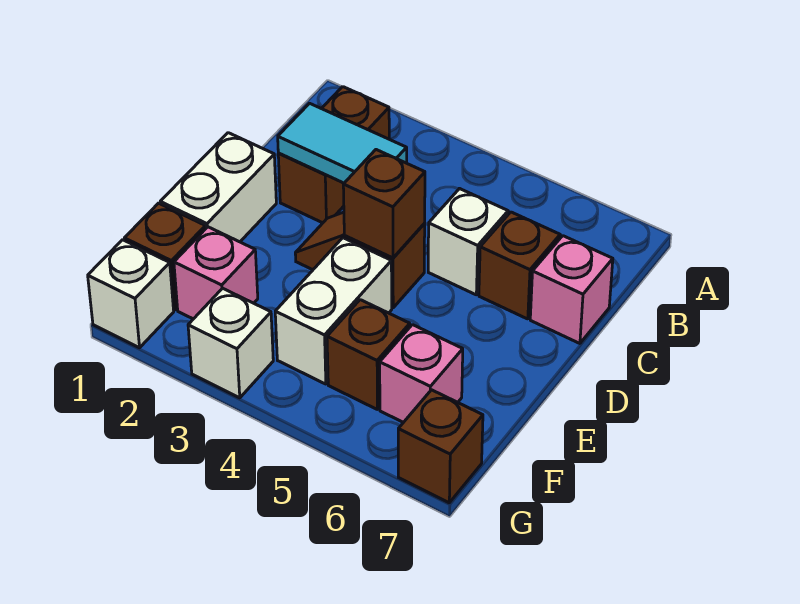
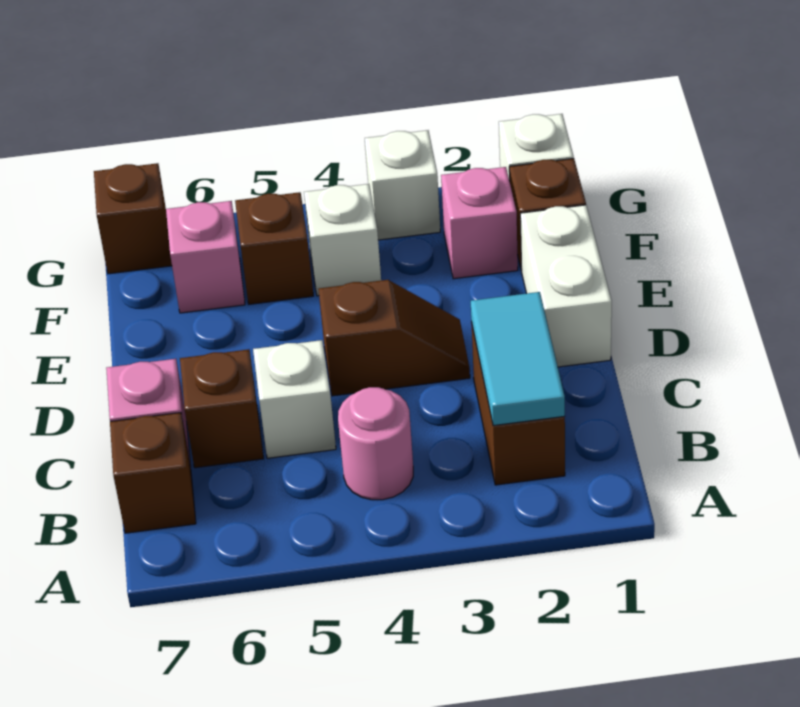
none -> pink 1x1 round brick [338,387,413,500]
cyan 1x2 tile [278,103,407,183] -> cyan 1x2 tile turned to [471,292,565,426]
brown 1x1 brick [343,150,425,258] -> brown 1x1 brick moved to [110,413,196,533]
white 1x2 brick [275,238,392,384] -> white 1x1 brick [304,184,381,296]

